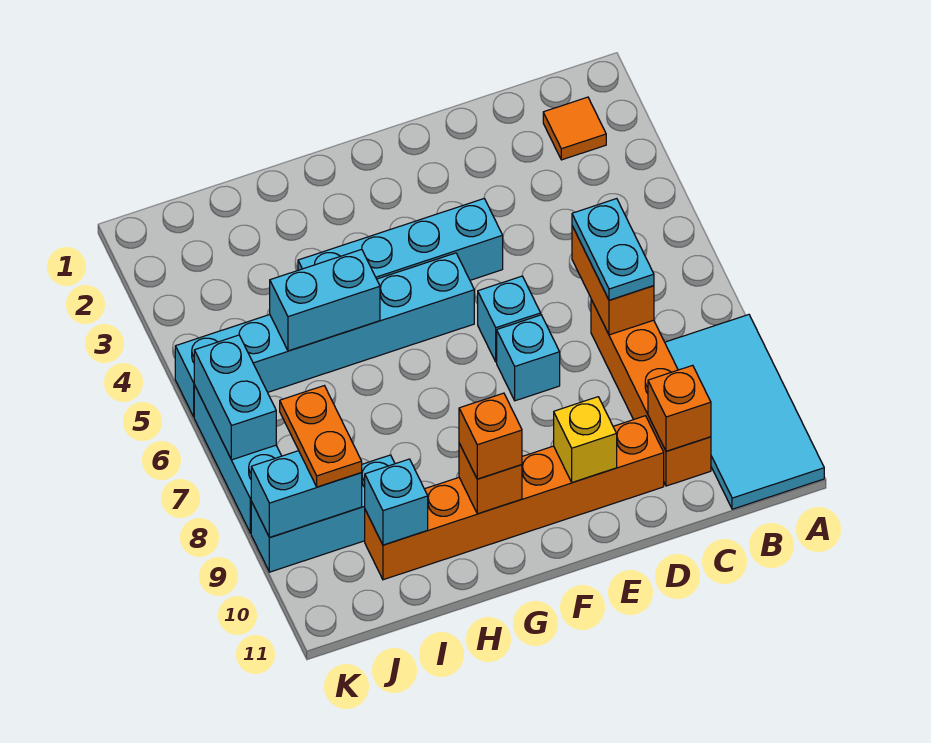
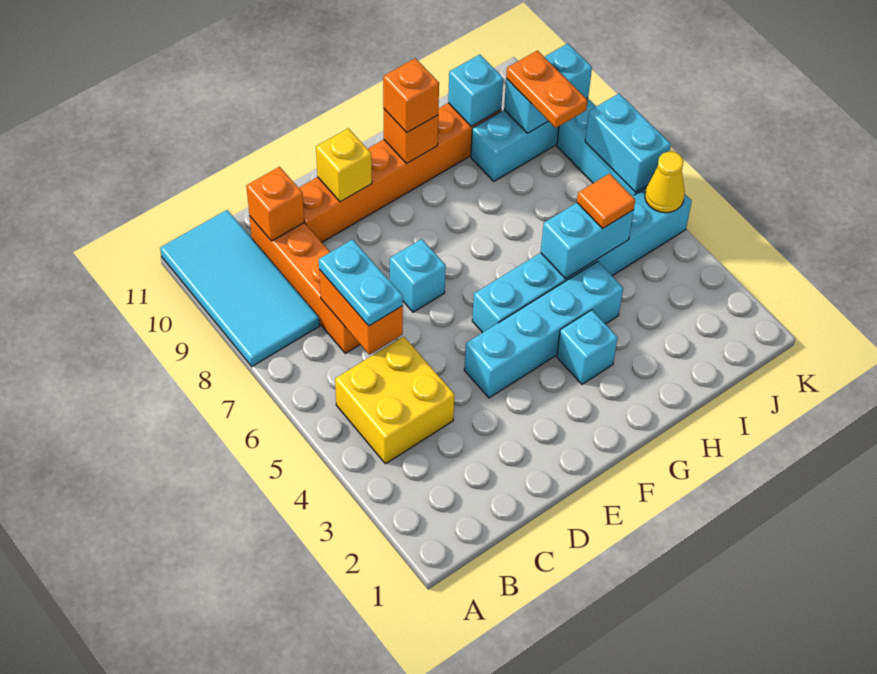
orange 1x1 tile [543,97,606,160] -> orange 1x1 tile moved to [577,174,635,228]
none -> yellow 2x2 brick [335,336,455,464]
cyan 1x1 brick [478,276,541,362] -> cyan 1x1 brick moved to [557,310,618,384]
none -> yellow 1x1 cone [645,152,685,213]

